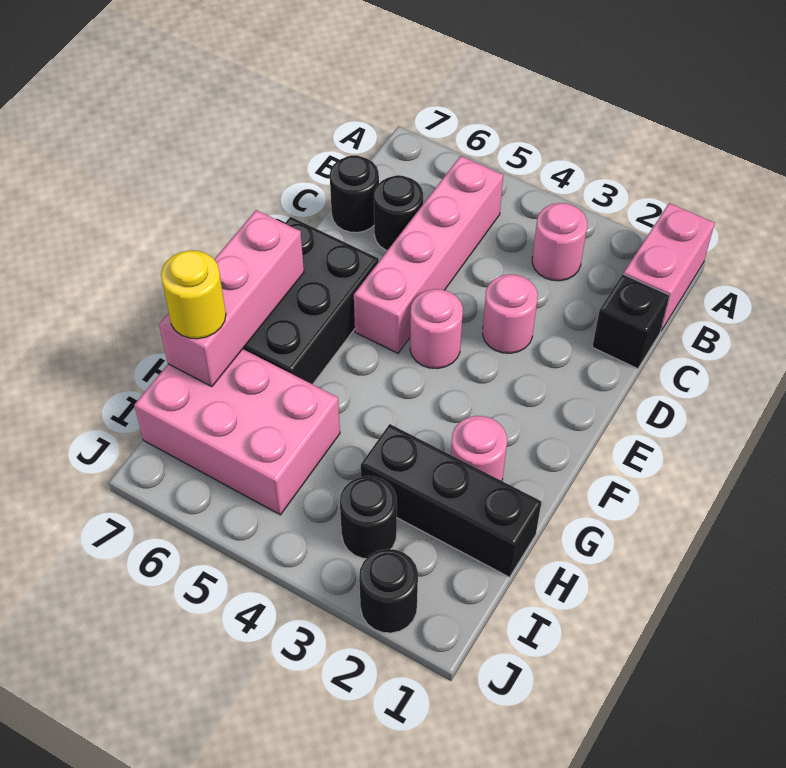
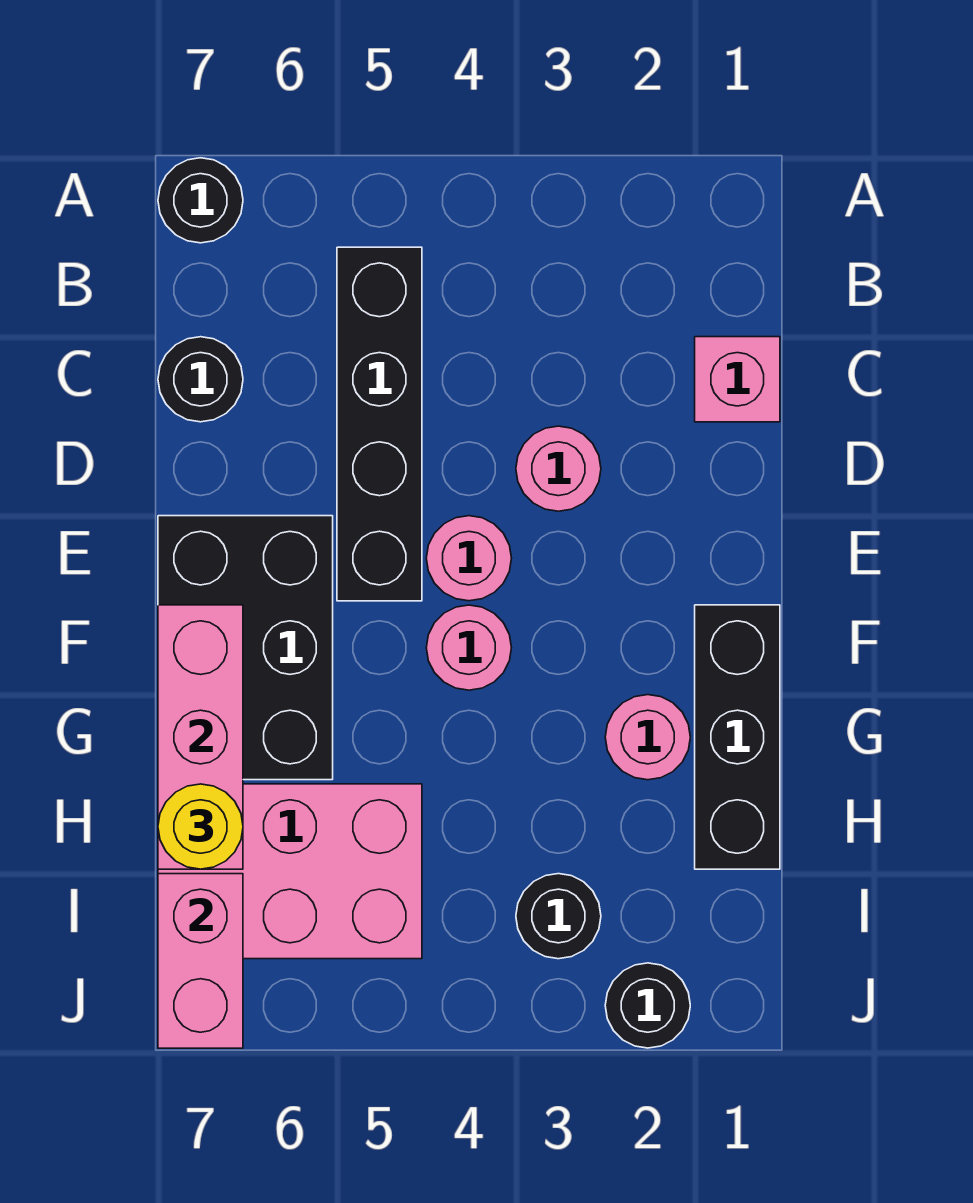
pink 1x2 brick [624,203,715,331] -> pink 1x2 brick moved to [158,874,243,1048]
pink 1x1 round brick [532,203,587,281] -> pink 1x1 round brick moved to [426,605,512,690]
pink 1x4 brick [354,156,503,353] -> black 1x4 brick [337,247,422,601]
black 1x1 brick [592,274,670,369] -> pink 1x1 brick [695,337,780,422]
black 1x1 round brick [374,175,423,250] -> black 1x1 round brick moved to [158,158,243,243]
black 1x3 brick [361,424,541,577] -> black 1x3 brick turned to [695,605,780,869]

